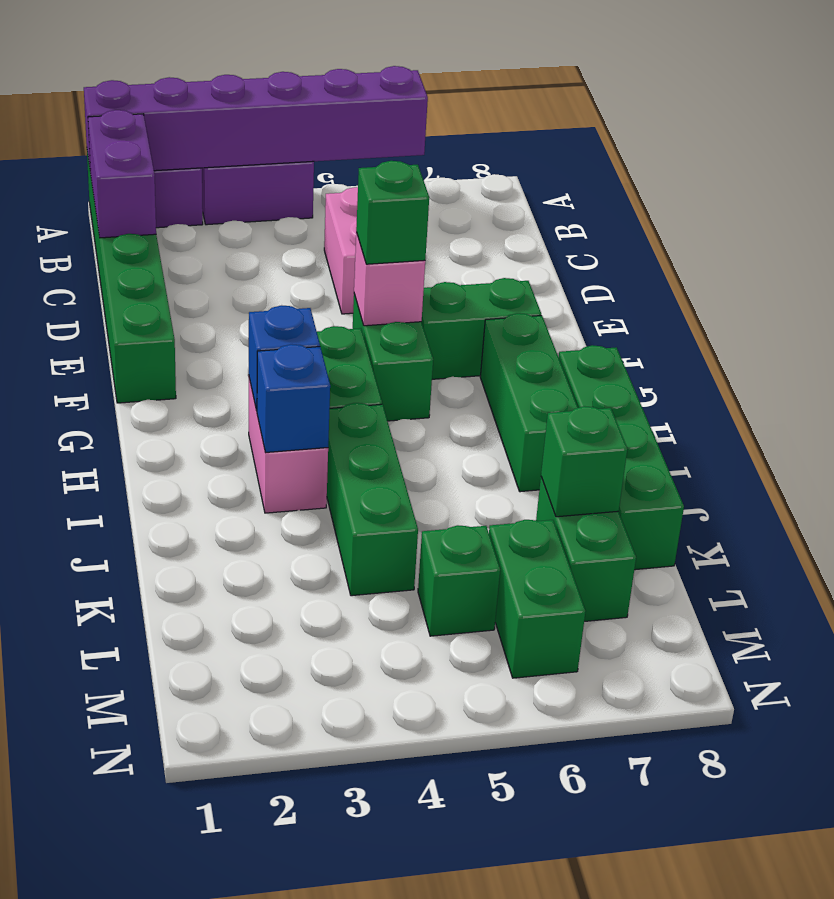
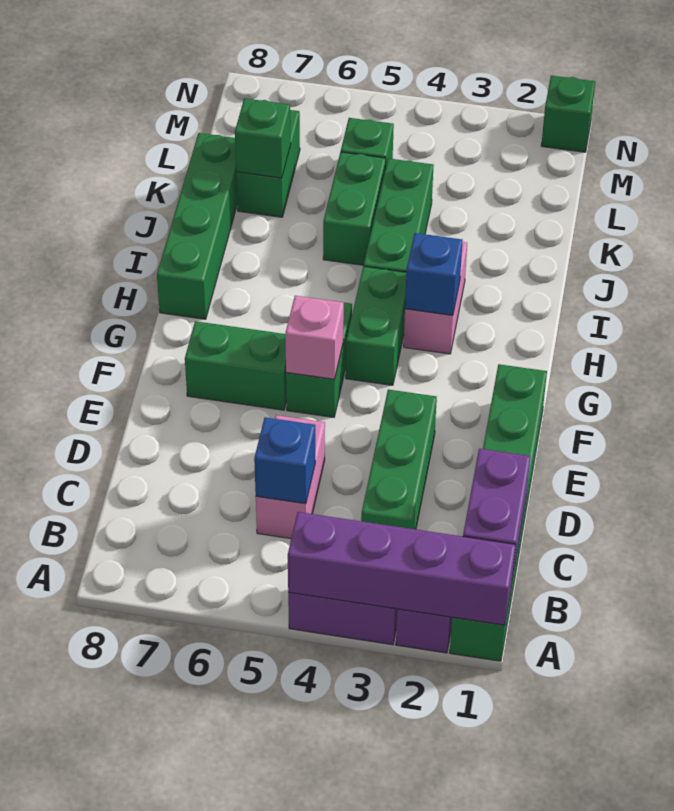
purple 1x6 brick [84,66,428,173] -> purple 1x4 brick [288,512,516,625]
green 1x1 brick [356,161,429,264] -> green 1x1 brick moved to [541,76,595,152]
green 1x3 brick [480,313,578,492] -> green 1x3 brick moved to [361,390,437,529]
blue 1x1 brick [257,344,330,453] -> blue 1x1 brick moved to [254,417,315,504]
green 1x2 brick [489,520,586,678] -> green 1x2 brick moved to [323,152,386,265]

